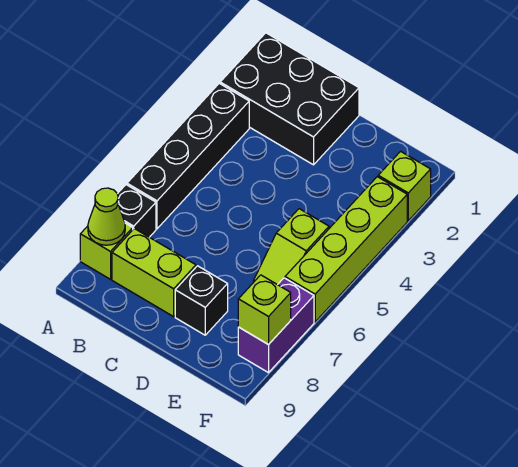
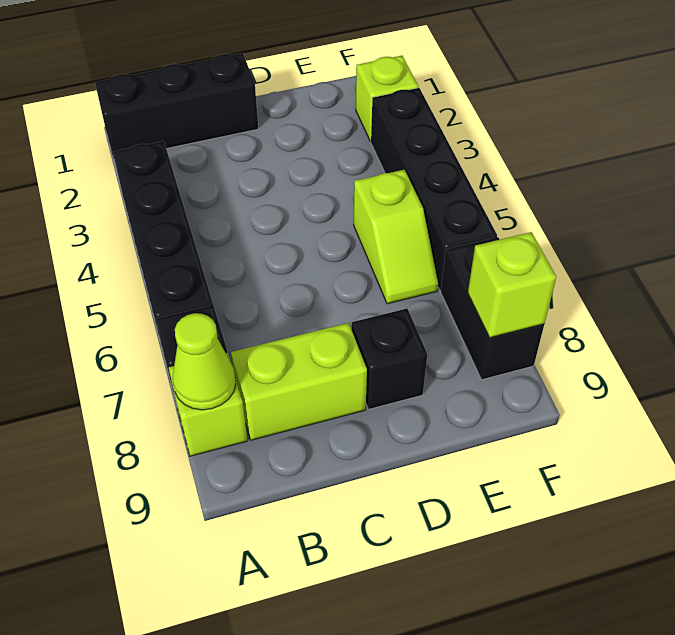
black 2x3 brick [220,33,359,165] -> black 1x3 brick [95,53,258,159]
lime 1x4 brick [285,177,407,322] -> black 1x4 brick [371,88,497,291]
purple 1x2 brick [238,278,314,373] -> black 1x2 brick [441,237,544,380]

